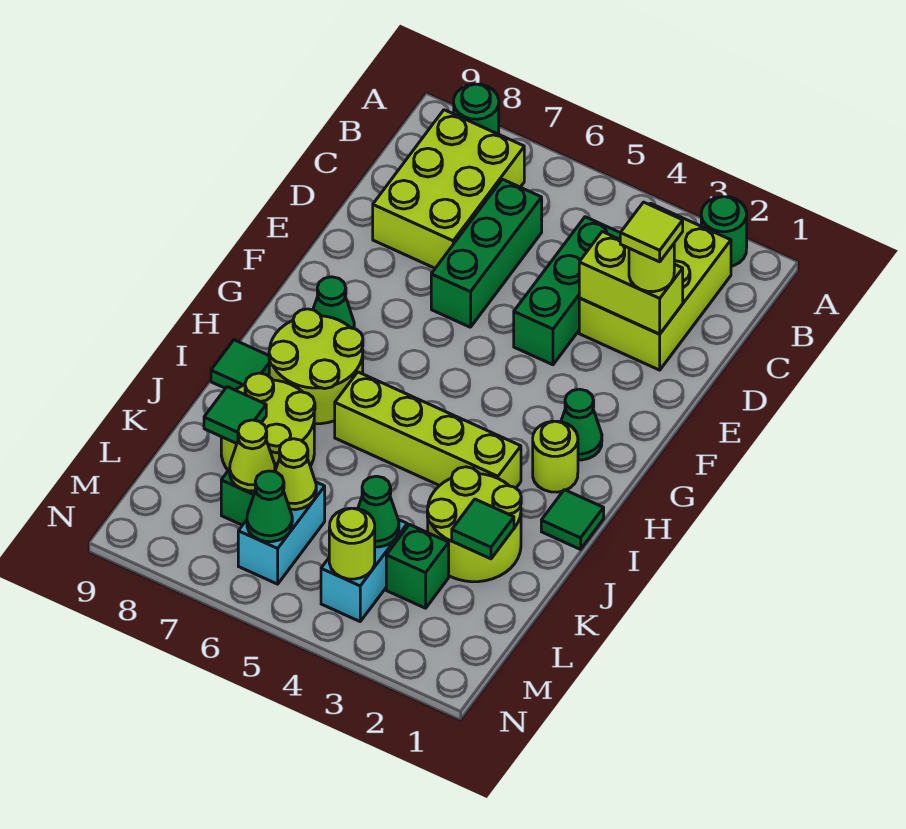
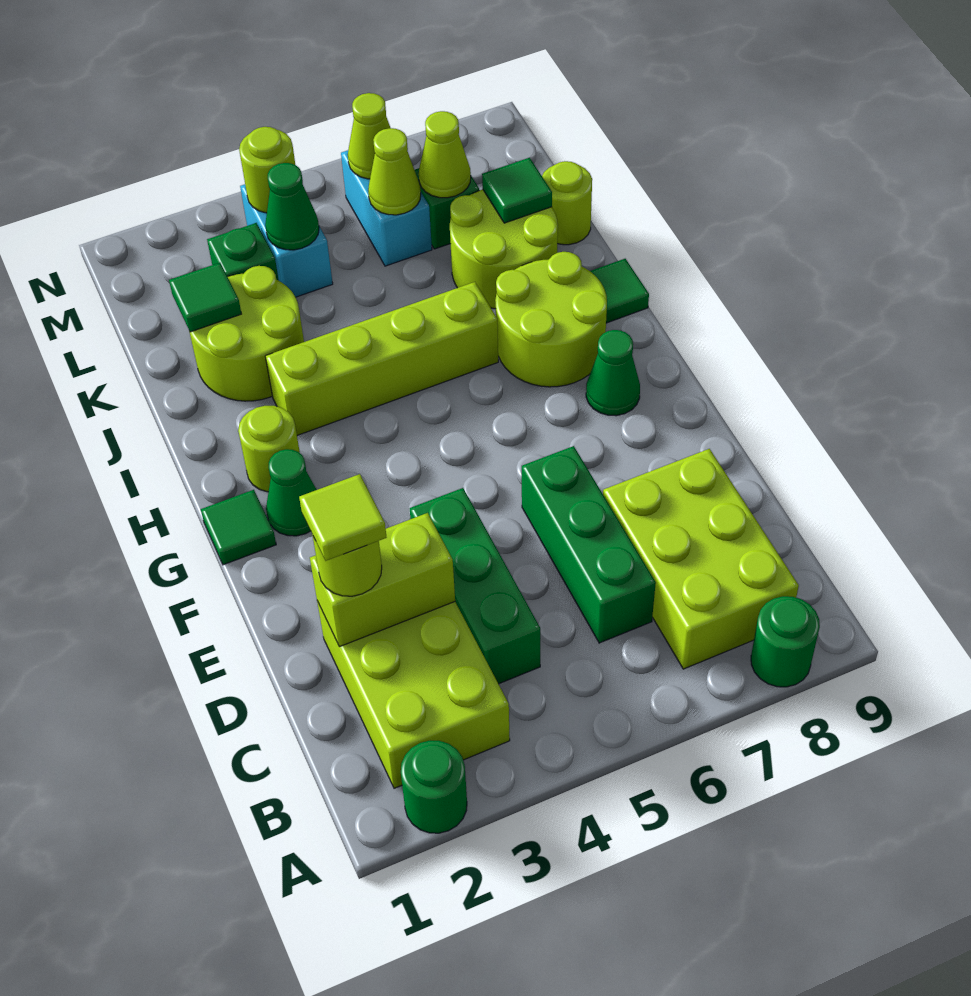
green 1x1 tile [541,490,604,549] -> green 1x1 tile moved to [201,490,276,565]
none -> lime 1x1 round brick [542,161,592,245]
green 1x1 cone [247,471,292,542] -> lime 1x1 cone [348,93,390,179]

